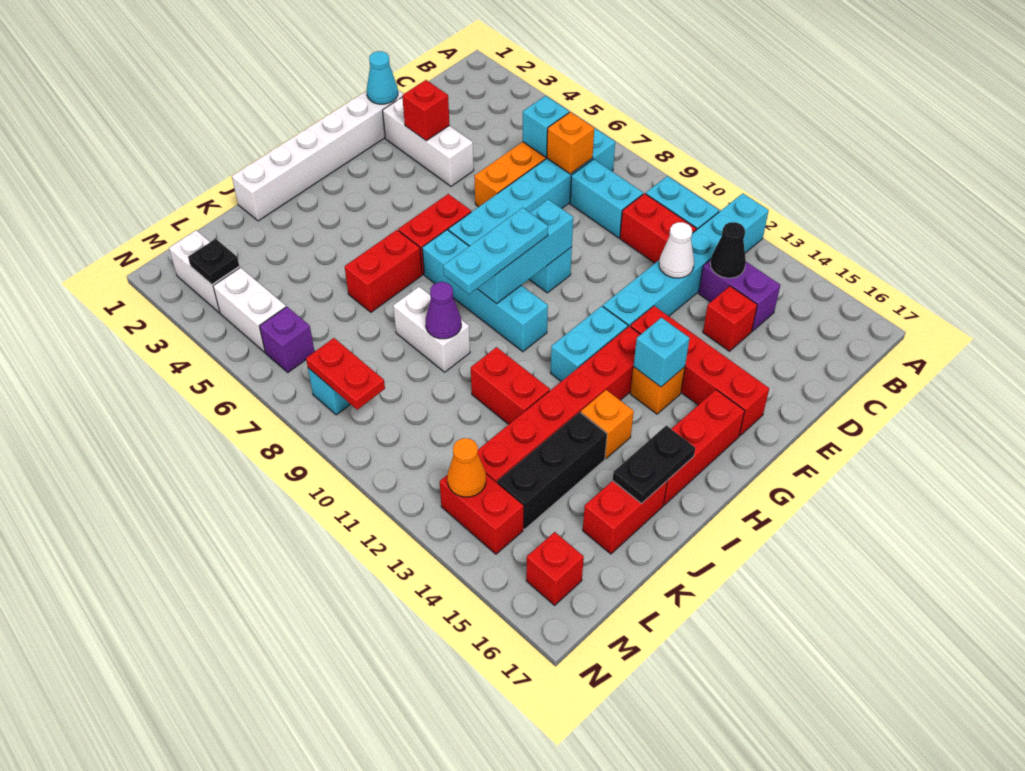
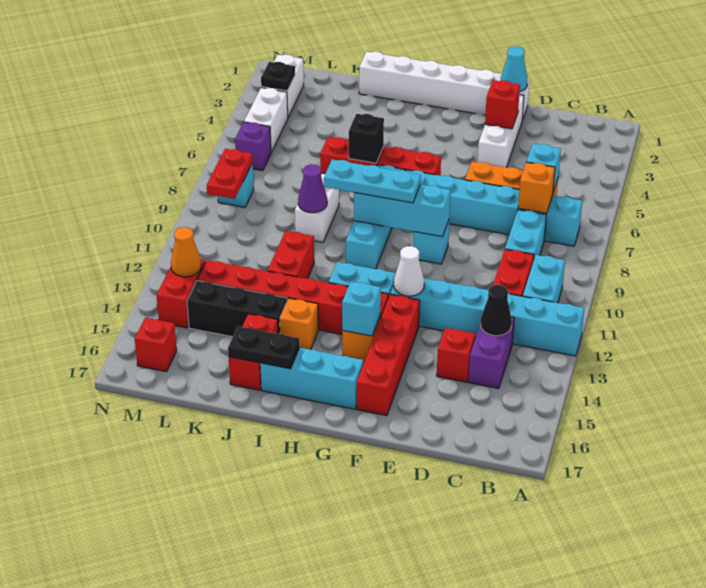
white 1x1 cone [659,222,694,278] -> white 1x1 cone moved to [394,246,424,296]
red 1x3 brick [663,390,745,505] -> cyan 1x3 brick [260,348,363,409]
none -> black 1x1 brick [349,114,384,163]
red 1x2 brick [583,481,667,554] -> red 1x2 brick turned to [229,314,278,390]

